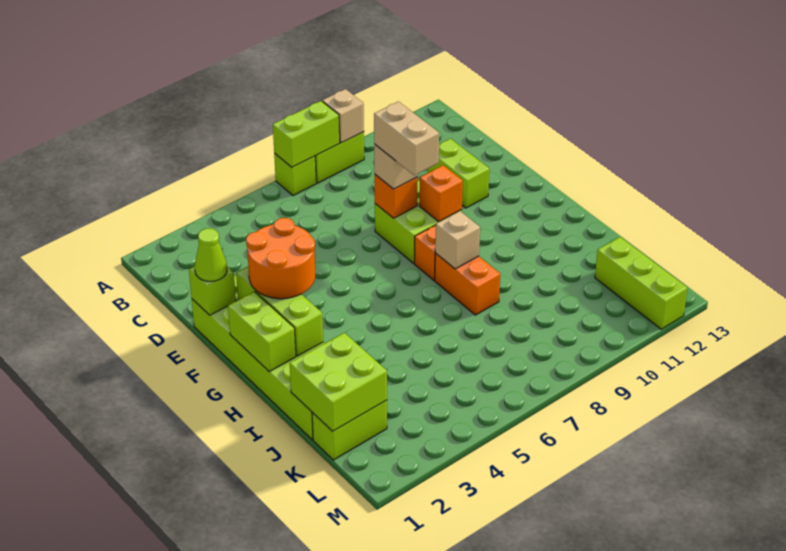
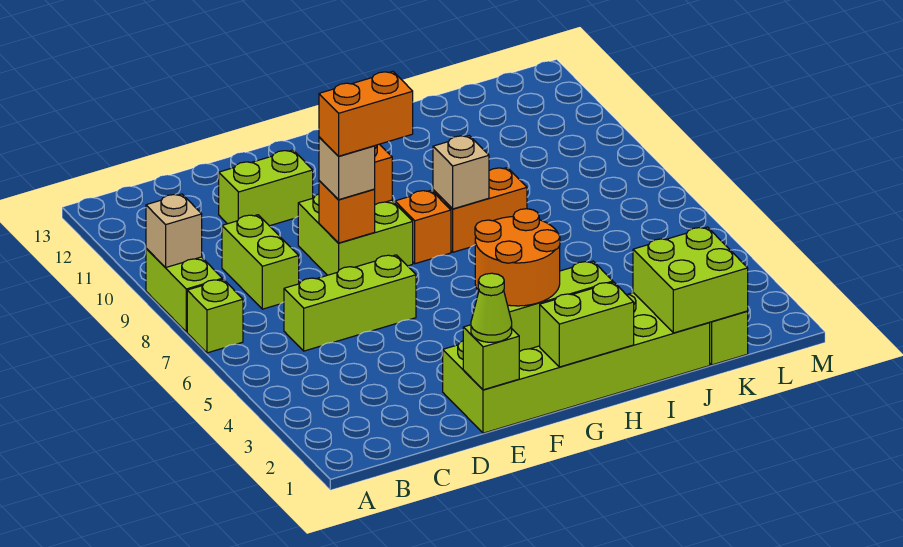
lime 1x2 brick [273,101,340,167] -> lime 1x2 brick moved to [222,215,299,309]
tan 1x2 brick [374,101,439,175] -> orange 1x2 brick [319,71,413,156]
lime 1x3 brick [595,237,687,329] -> lime 1x3 brick moved to [284,255,416,351]

